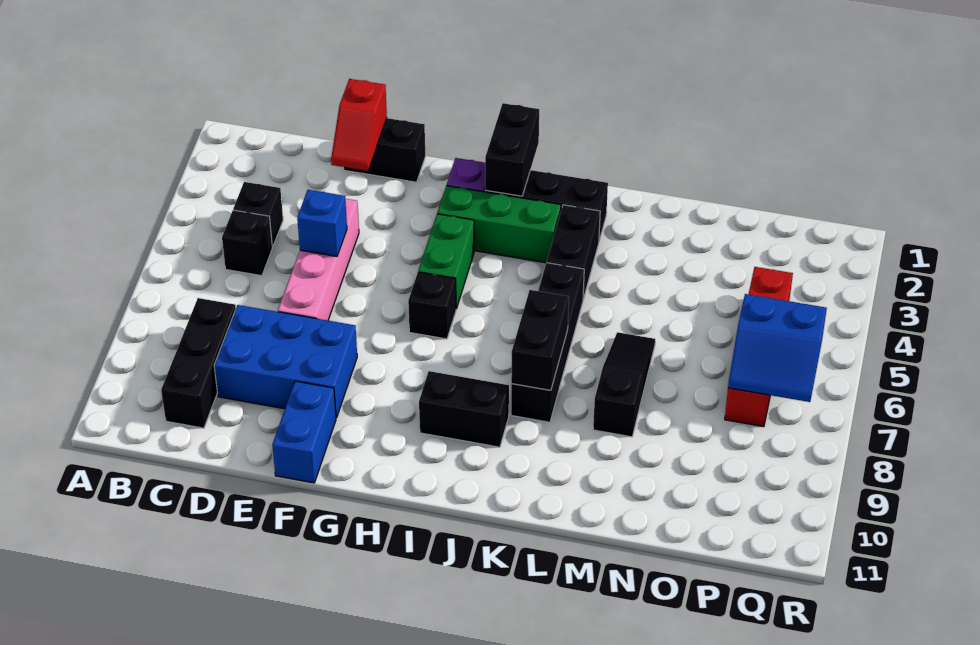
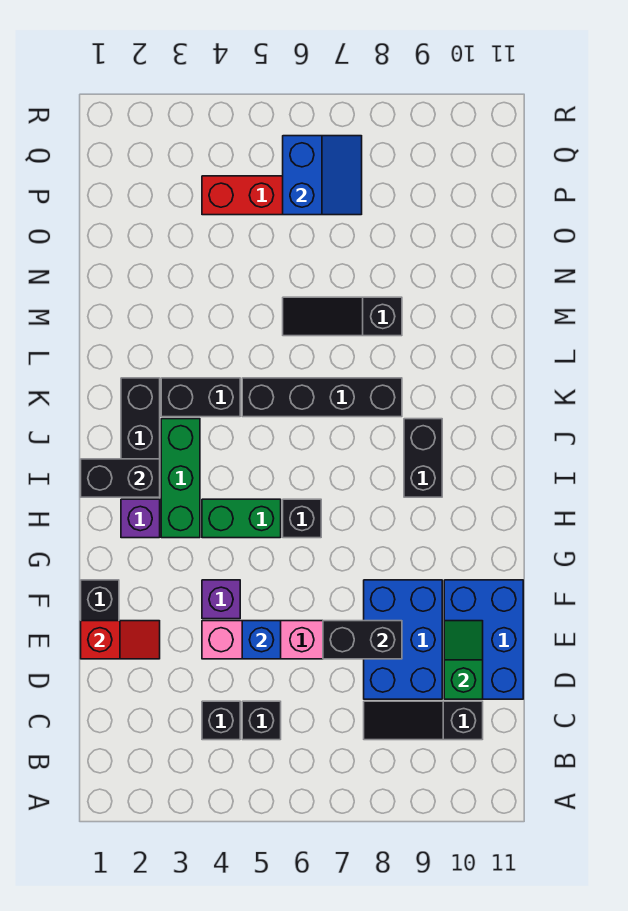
black 1x3 brick [161,298,236,428] -> black 1x3 slope [364,701,483,740]
none -> green 1x2 slope [444,621,483,699]
none -> purple 1x1 brick [202,580,240,619]
blue 1x2 brick [272,381,336,483] -> blue 2x3 brick [444,580,523,699]
black 1x2 brick [511,290,569,390] -> black 1x2 brick moved to [323,621,402,659]

